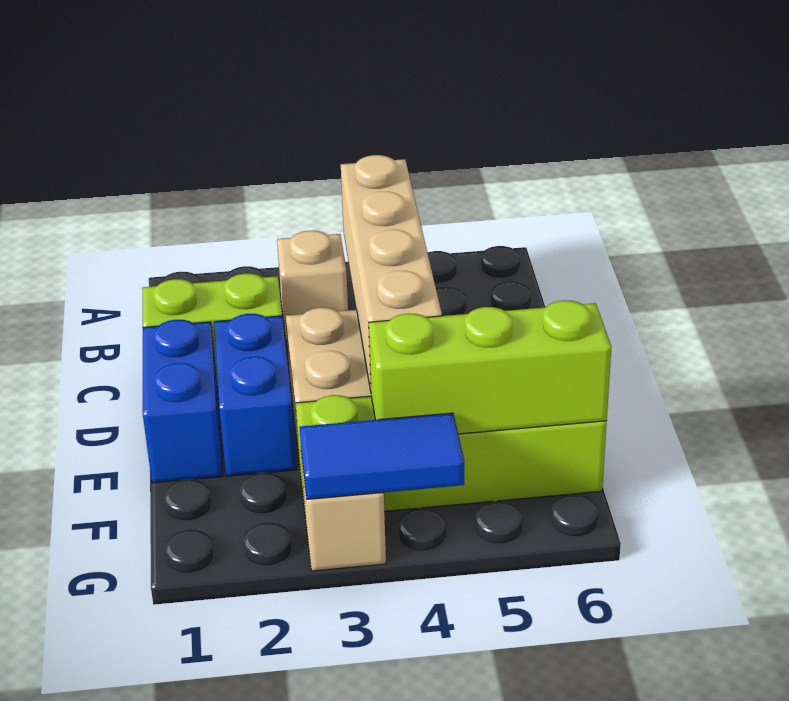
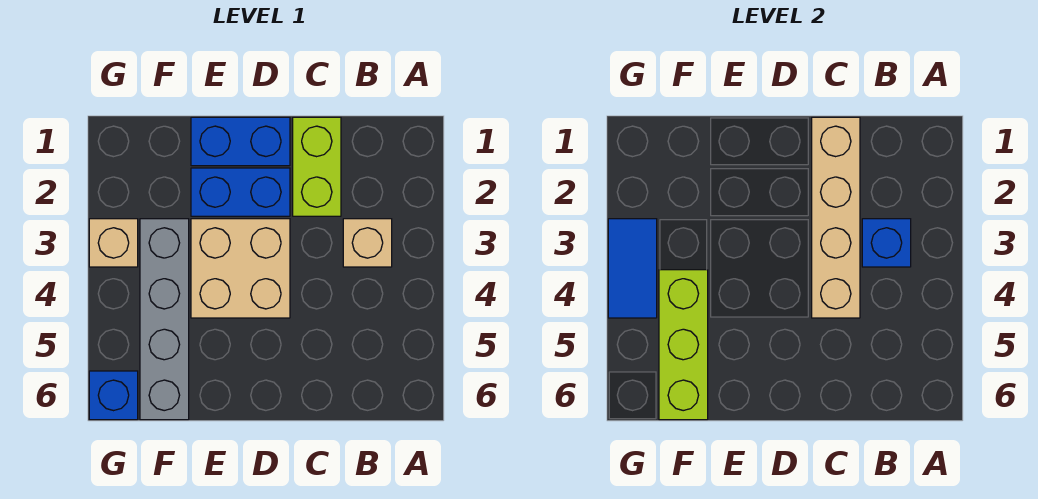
none -> blue 1x1 brick [862,219,911,267]
tan 1x4 brick [341,155,442,391] -> tan 1x4 brick turned to [812,117,860,318]
lime 1x4 brick [296,395,607,518] -> grey 1x4 brick [140,219,189,420]
none -> blue 1x1 brick [89,371,138,420]

